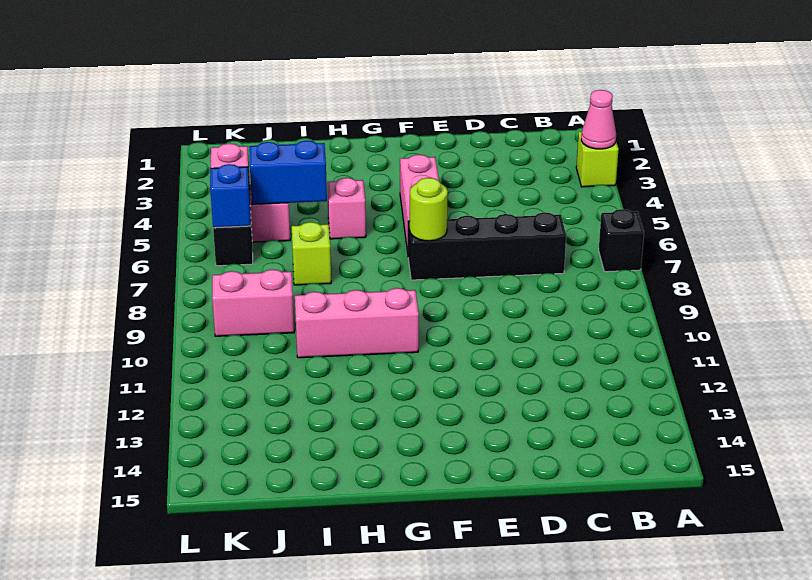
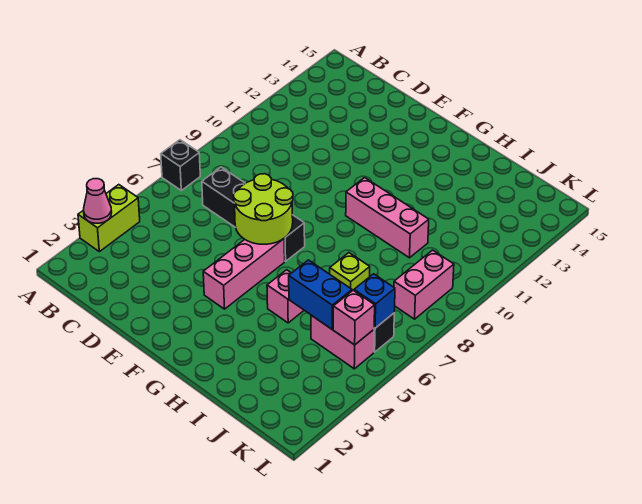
lime 1x1 brick [576,132,619,187] -> lime 1x2 brick [78,185,140,252]
lime 1x1 round brick [410,178,448,241] -> lime 2x2 round brick [234,174,293,244]
pink 1x2 brick [212,269,294,336] -> pink 1x2 brick turned to [394,250,454,319]

